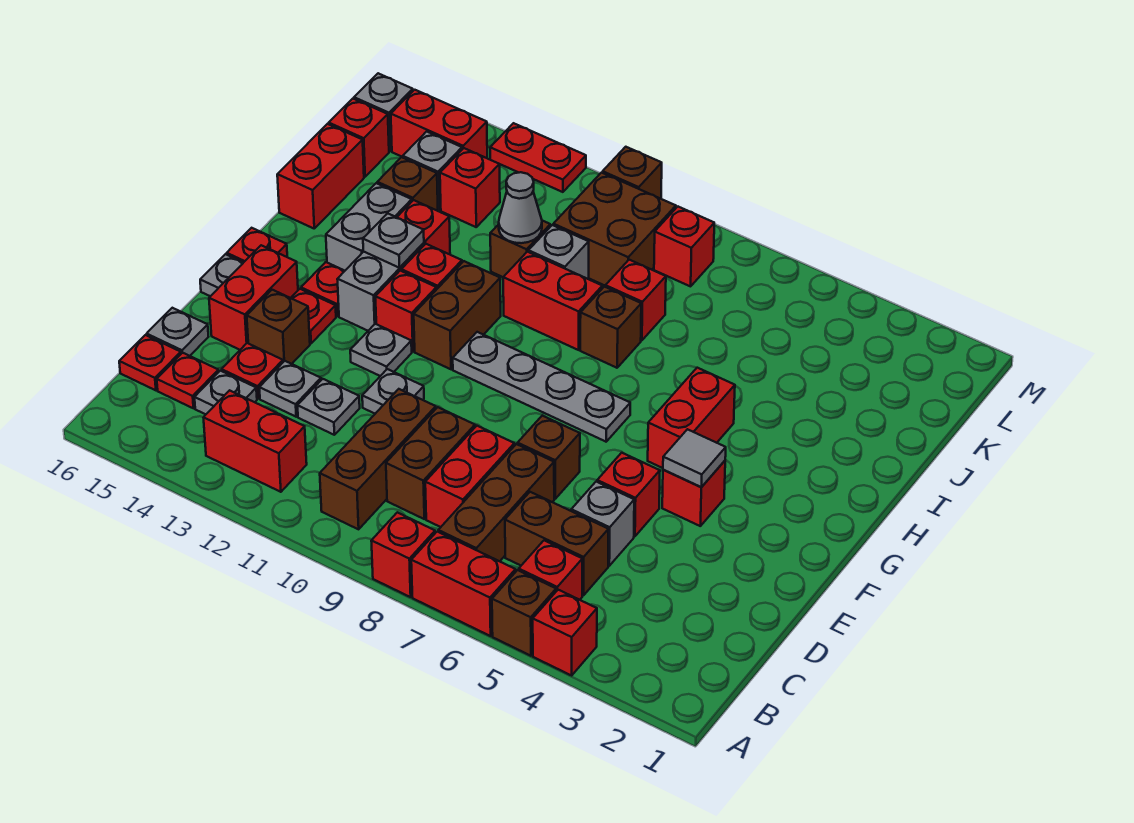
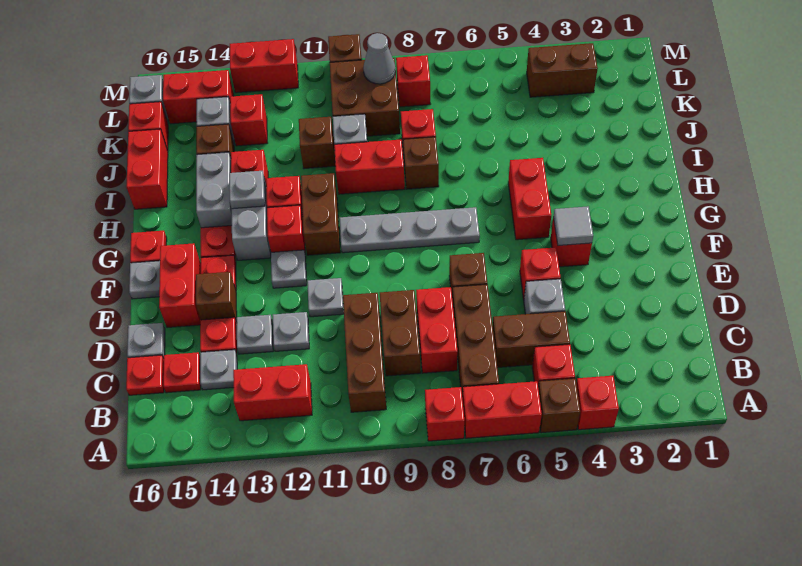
grey 1x1 cone [499,172,542,243] -> grey 1x1 cone moved to [363,33,395,84]
none -> brown 1x2 brick [527,43,598,97]
red 1x2 plate [490,123,586,192] -> red 1x2 brick [230,39,298,93]

